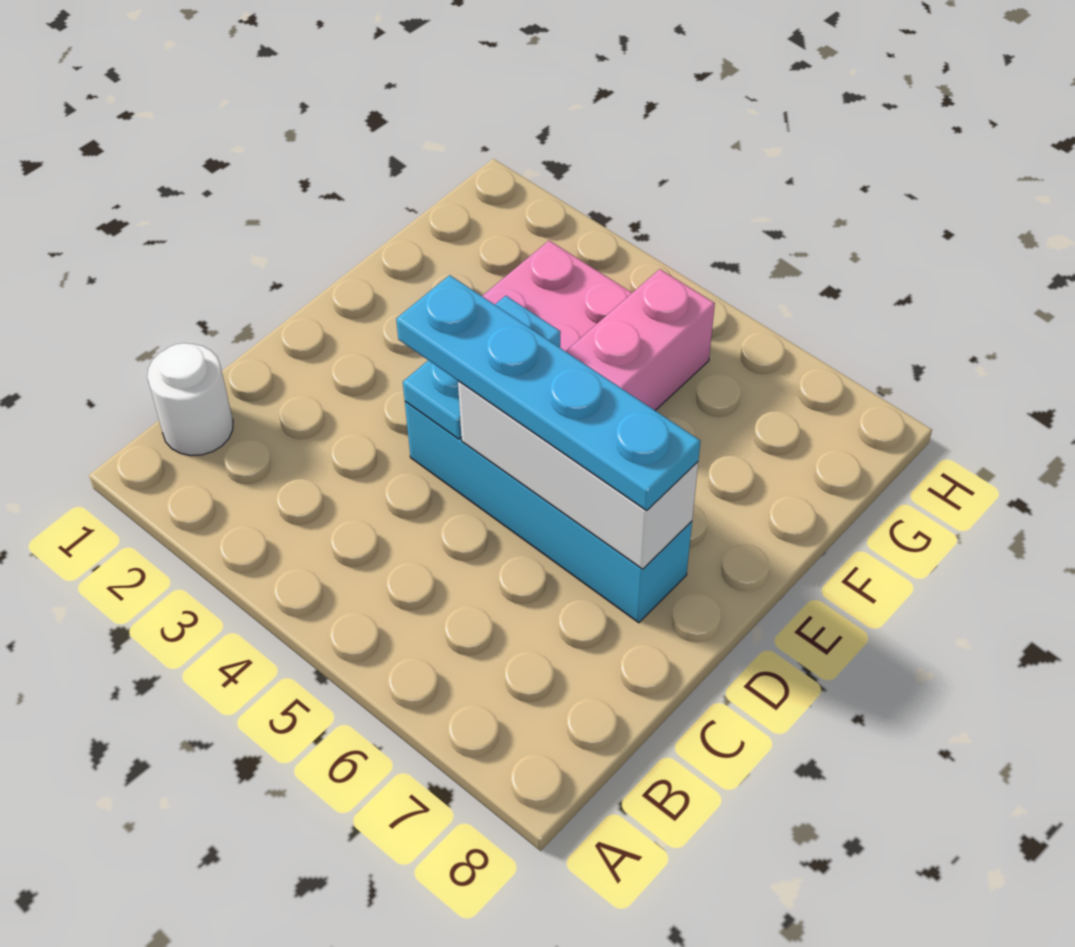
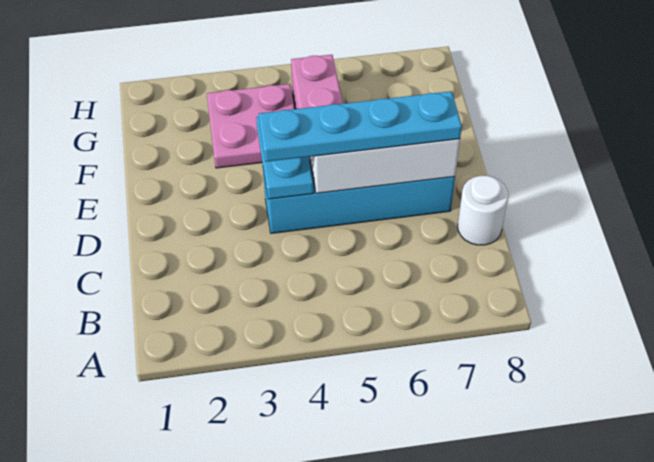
white 1x1 round brick [147,343,233,456] -> white 1x1 round brick moved to [458,176,508,245]

